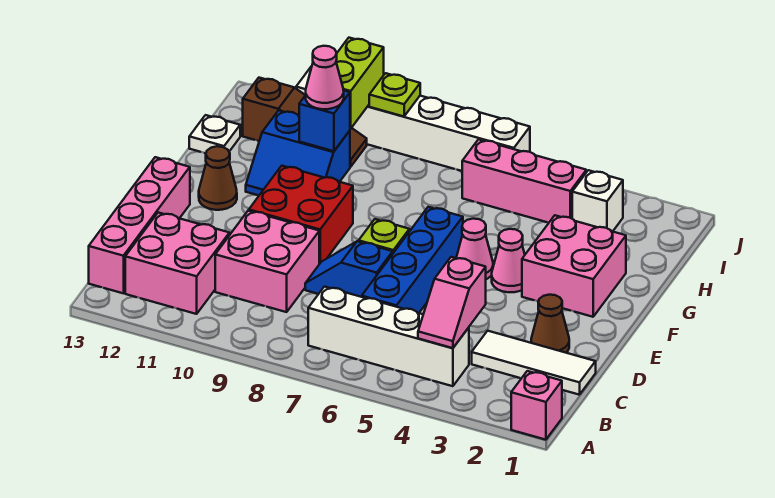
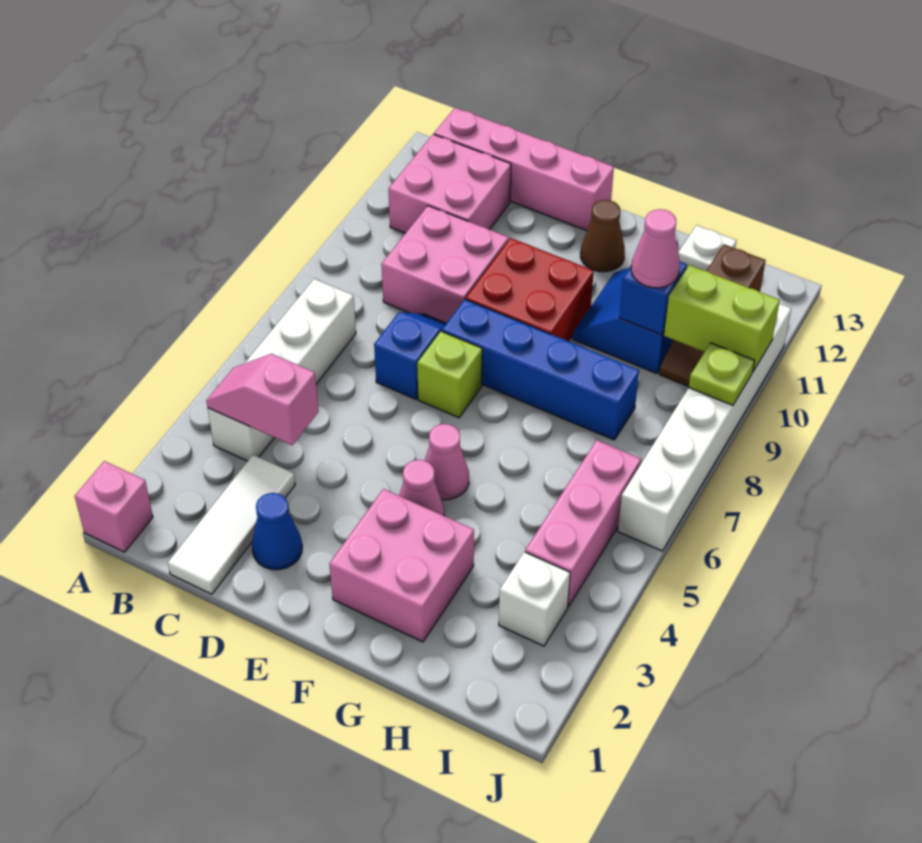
blue 1x4 brick [362,207,463,313] -> blue 1x4 brick moved to [442,299,639,440]
brown 1x1 cone [531,295,569,353] -> blue 1x1 cone [252,493,302,570]

